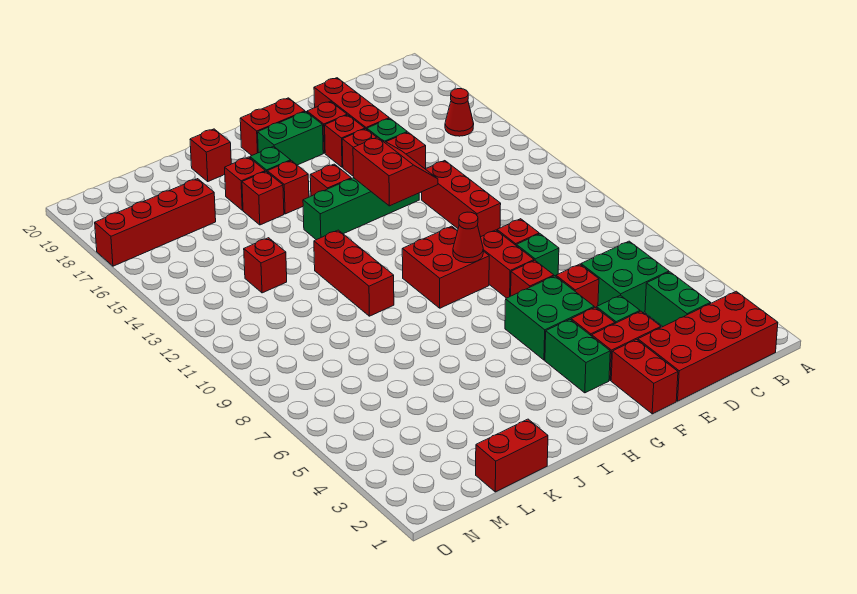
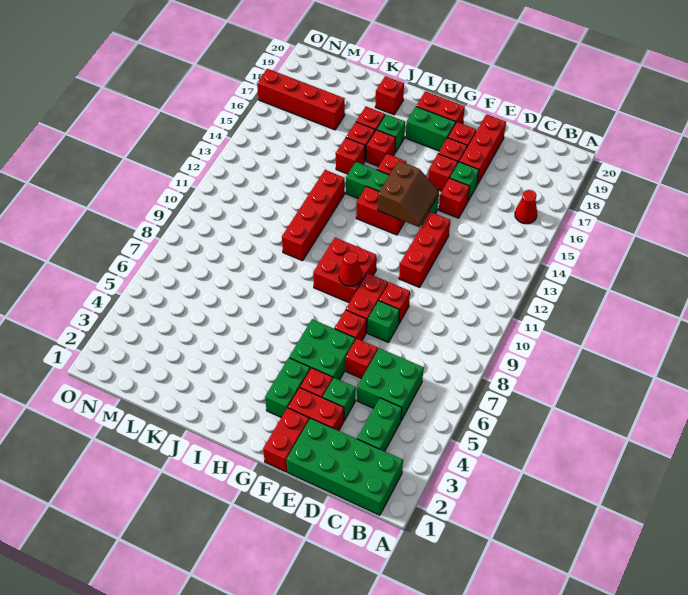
red 2x4 brick [638,291,778,401] -> green 2x4 brick [286,418,403,515]
red 2x2 slope [353,137,438,206] -> brown 2x2 slope [378,161,439,227]
red 1x3 brick [314,230,394,316] -> red 1x4 brick [282,170,345,261]
red 1x2 brick [476,419,548,492] -> red 1x2 brick moved to [356,186,405,235]
red 1x1 brick [244,238,287,293] -> red 1x1 brick moved to [336,138,365,174]

